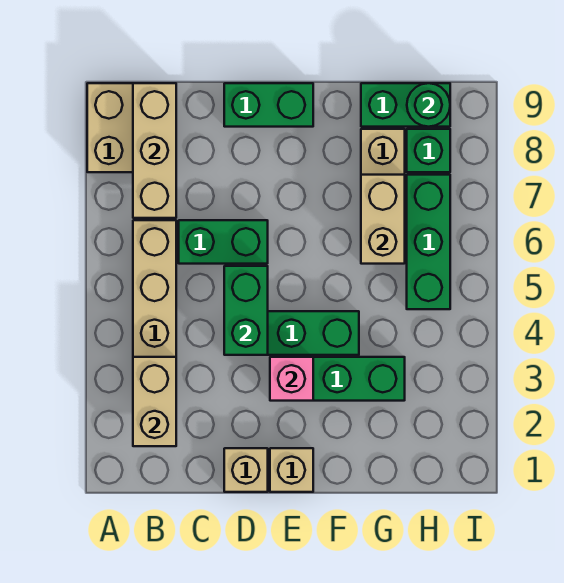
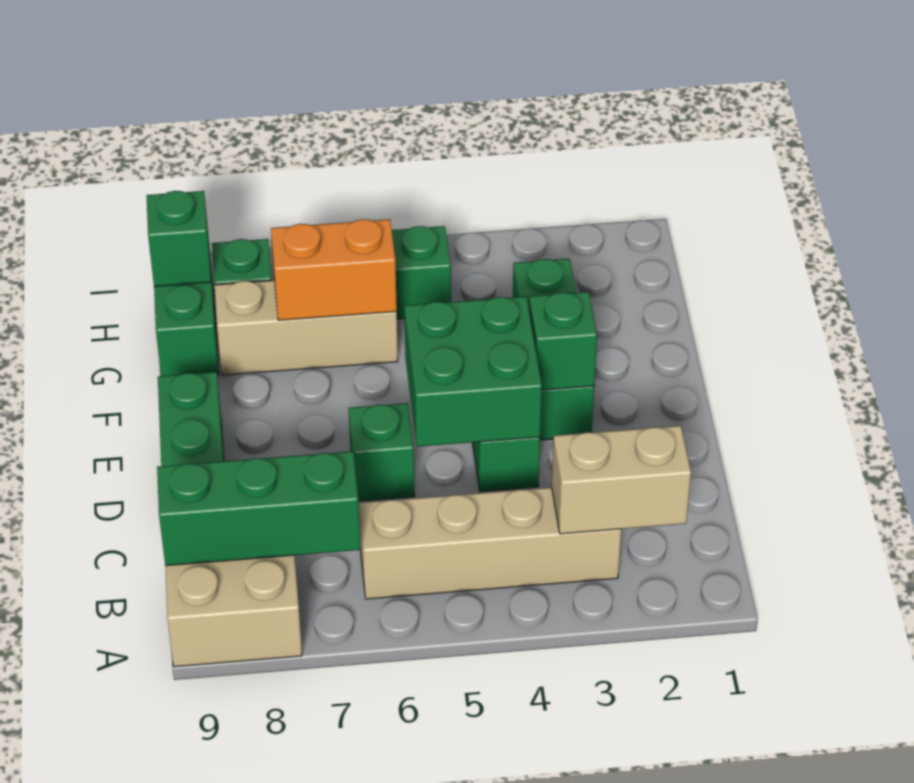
tan 1x3 brick [133,83,176,218] -> green 1x3 brick [157,451,360,566]
green 1x2 brick [179,220,268,264] -> green 1x1 brick [349,403,415,501]
tan 1x1 brick [224,448,268,492] -> none
green 1x2 brick [224,266,268,355] -> green 2x2 brick [404,296,542,447]
tan 1x1 brick [270,448,313,492] -> none
pink 1x1 brick [270,357,313,401] -> green 1x1 brick [529,292,597,390]
tan 1x2 brick [361,175,405,264] -> orange 1x2 brick [271,219,397,320]
green 1x1 round brick [407,83,450,127] -> green 1x1 brick [146,191,211,287]

